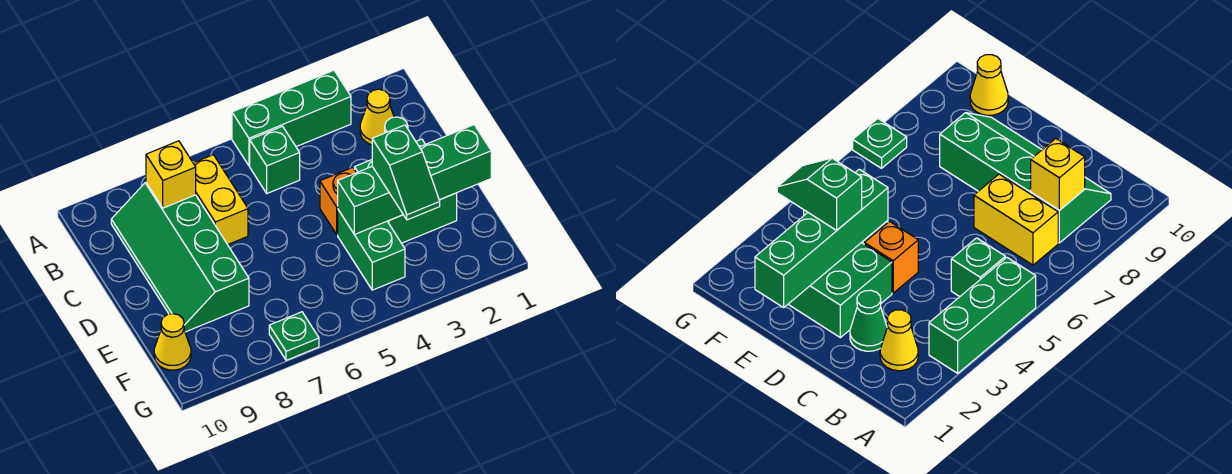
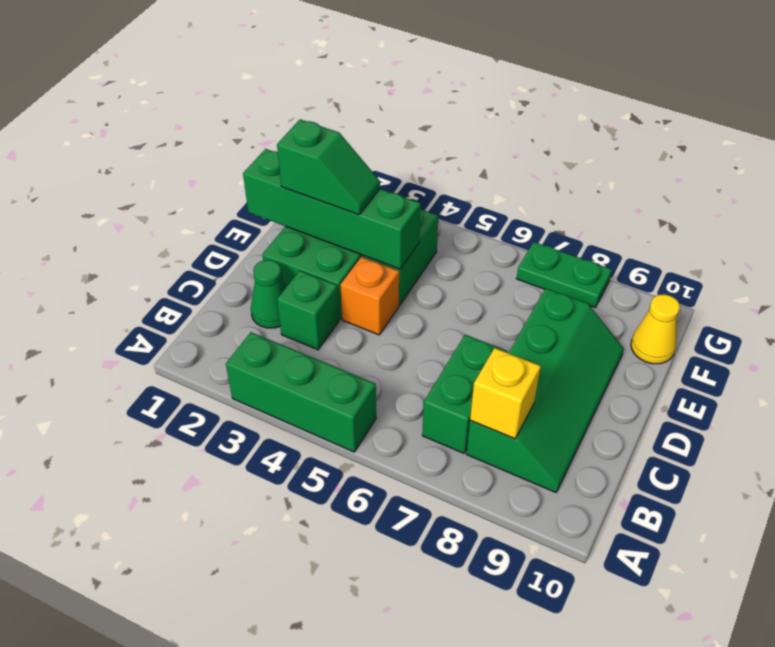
yellow 1x1 cone [360,89,394,145] -> none
green 1x1 brick [250,126,300,193] -> green 1x1 brick moved to [277,271,339,350]
yellow 1x2 brick [193,155,248,245] -> green 1x2 brick [422,335,507,453]
green 1x2 slope [372,125,440,220] -> green 1x2 slope turned to [277,119,380,215]
green 1x1 plate [269,312,319,360] -> green 1x2 plate [517,242,612,307]

